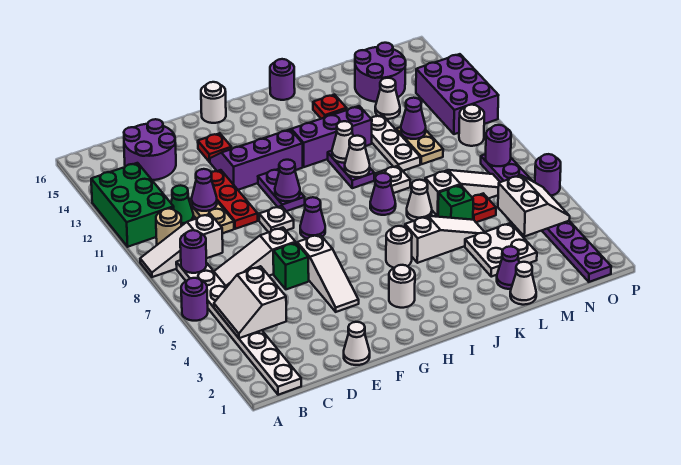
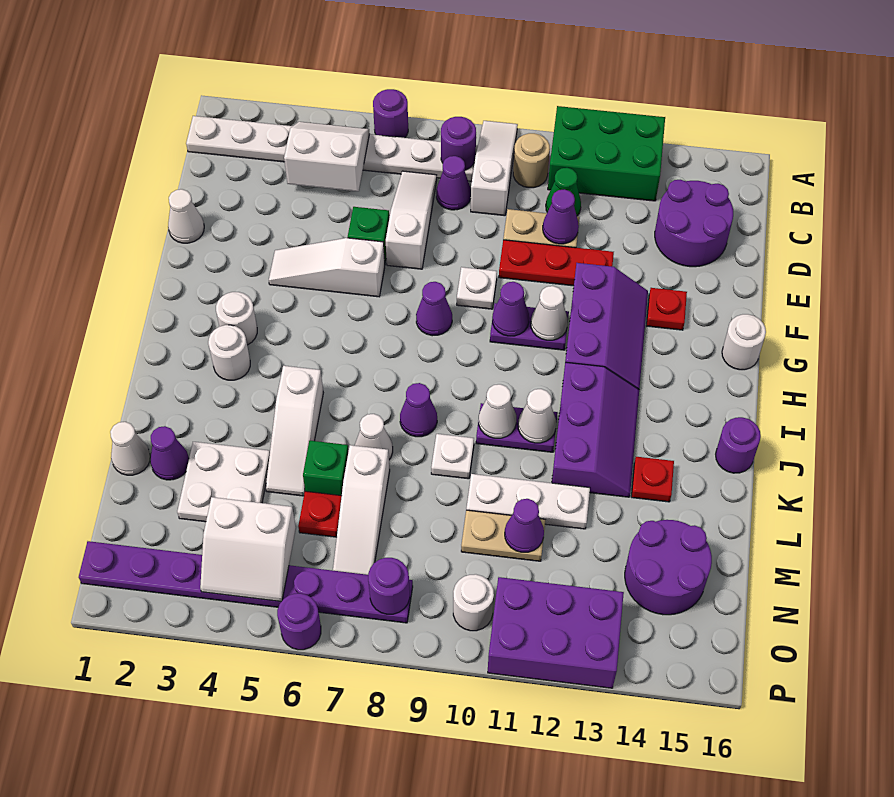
none -> purple 1x1 cone [436,156,471,210]
white 1x1 round brick [386,226,412,268] -> white 1x1 round brick moved to [208,325,250,380]
white 1x1 cone [375,78,400,119] -> white 1x1 cone moved to [531,286,568,340]

